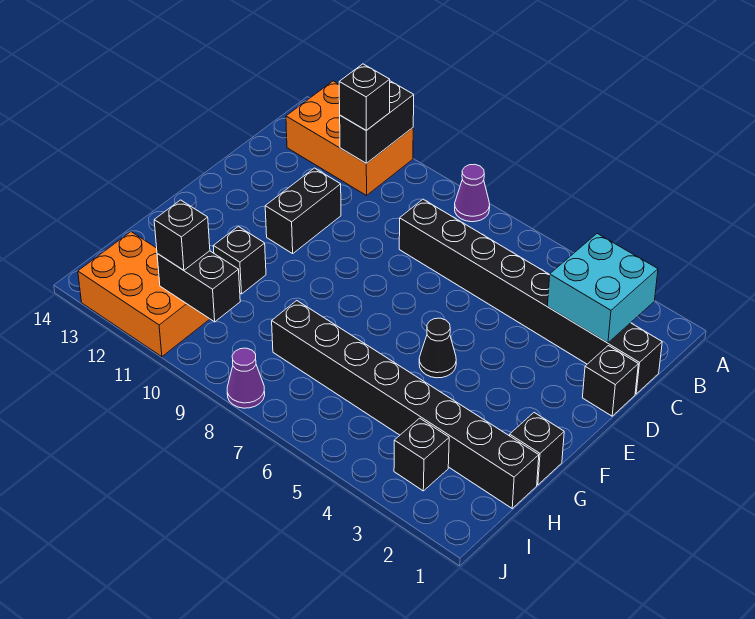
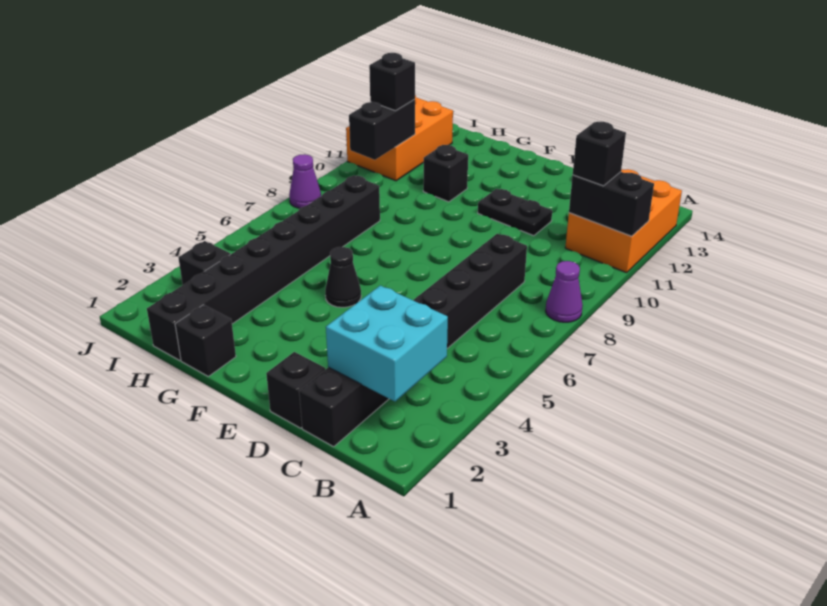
black 1x2 brick [265,168,341,254] -> black 1x2 plate [478,189,552,236]

